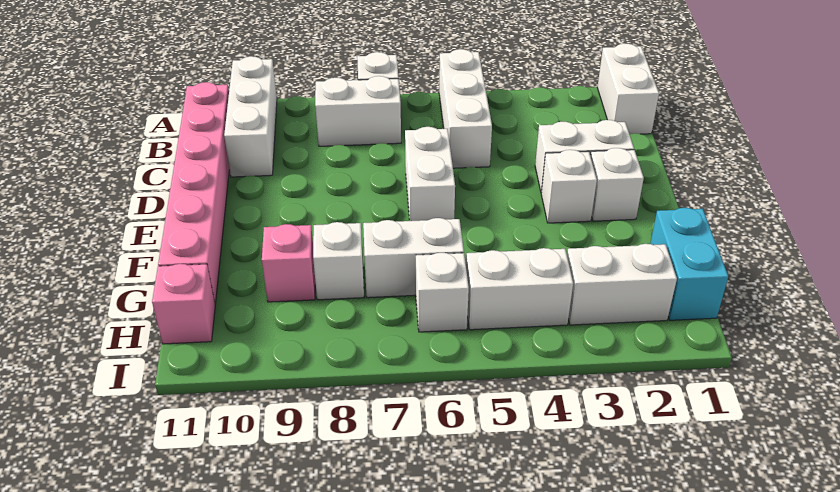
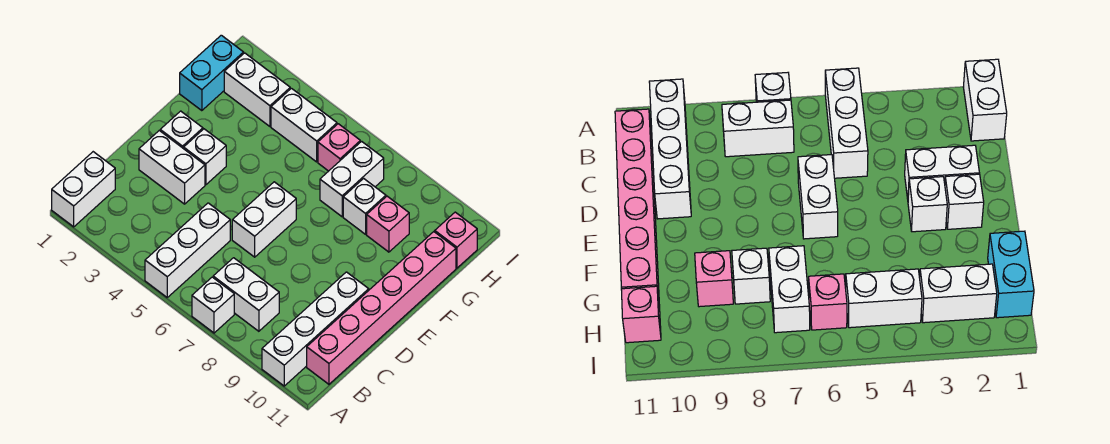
white 1x3 brick [224,56,277,177] -> white 1x4 brick [262,272,369,386]
white 1x2 brick [363,218,464,298] -> white 1x2 brick turned to [320,141,384,217]
white 1x1 brick [416,253,469,332] -> pink 1x1 brick [318,124,360,171]

